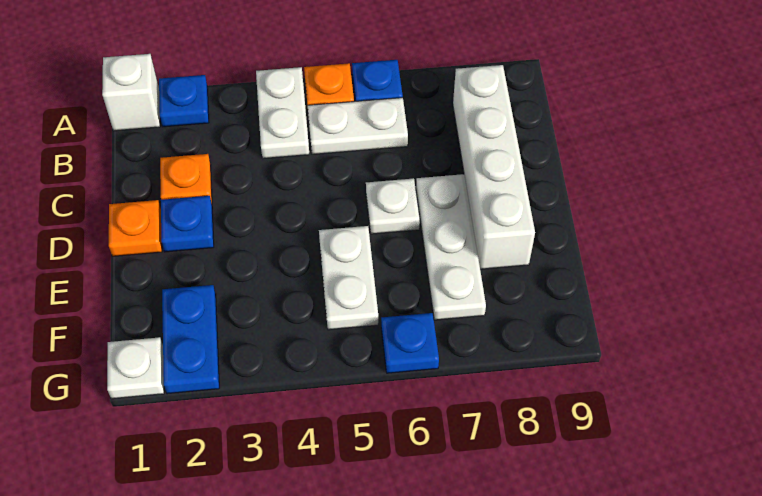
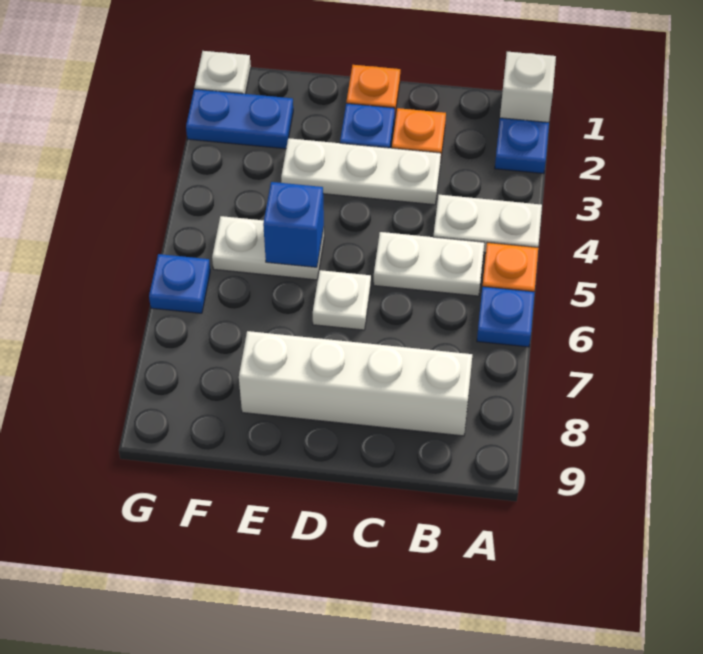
white 1x2 plate [308,98,408,154] -> white 1x2 plate turned to [374,232,484,296]
white 1x3 plate [416,174,486,320] -> white 1x3 plate moved to [281,138,441,205]
none -> blue 1x1 brick [263,182,324,267]

